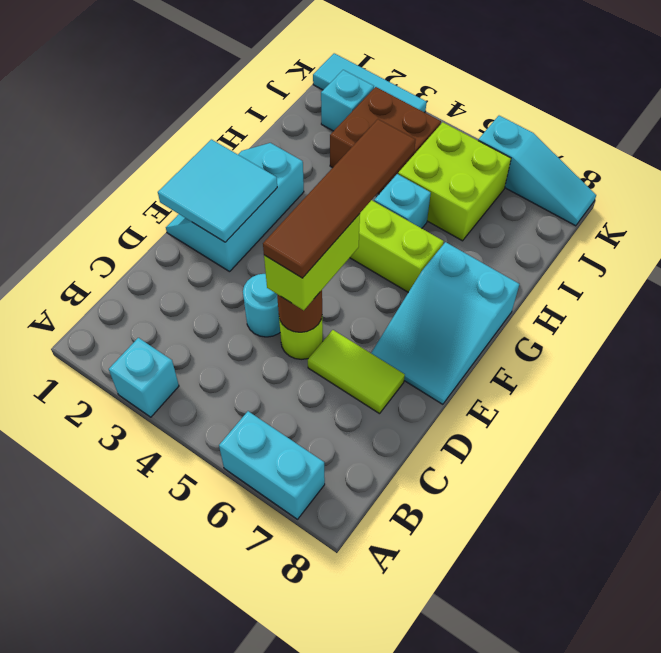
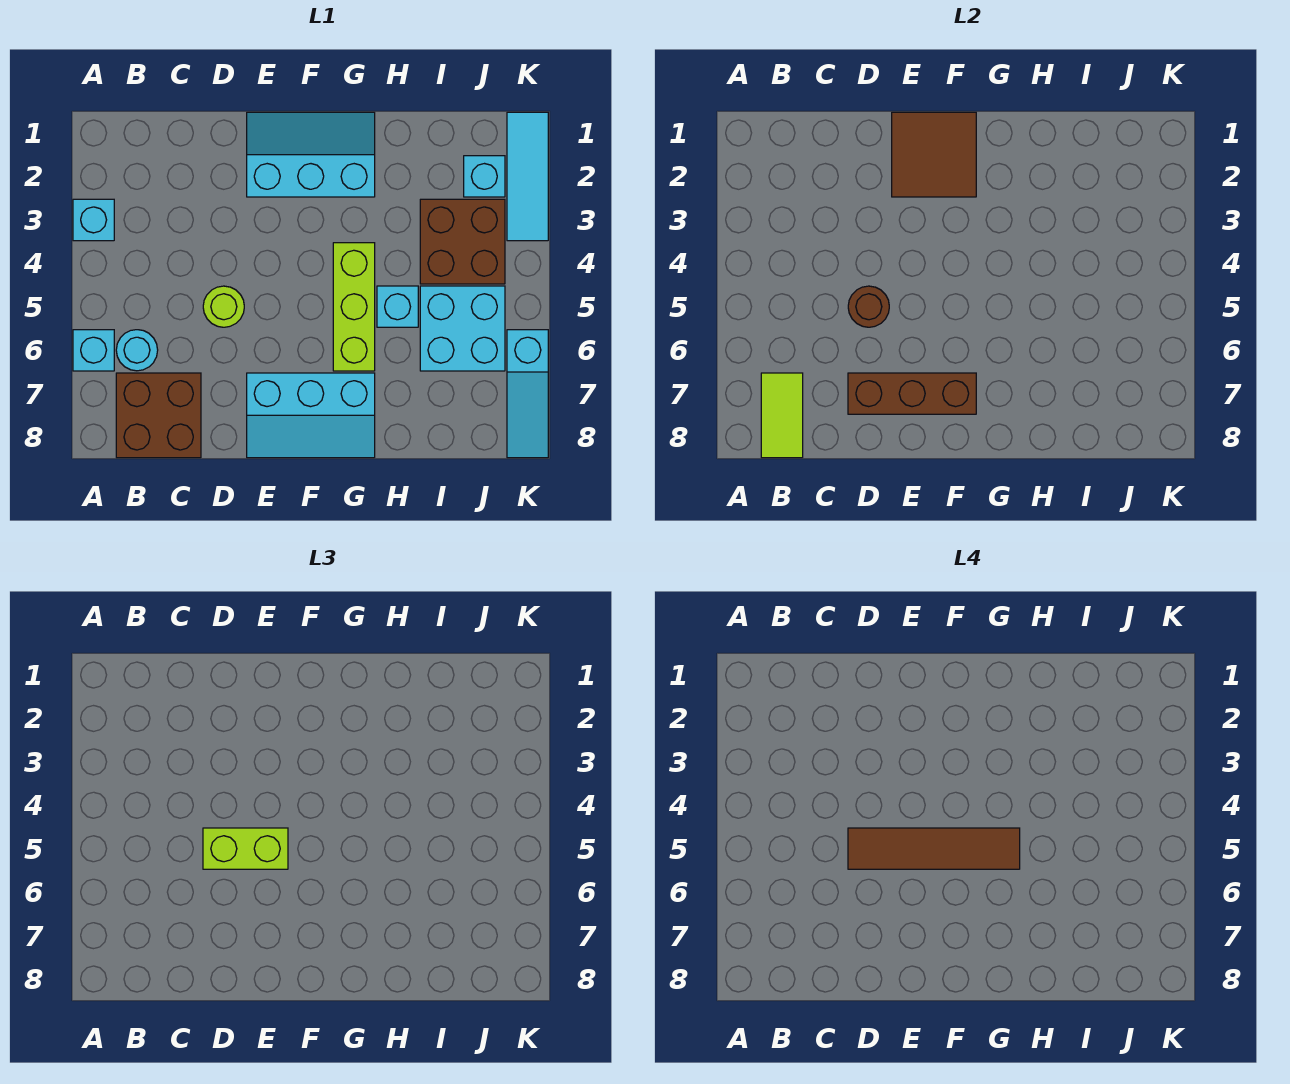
cyan 1x2 brick [219,411,325,519] -> cyan 1x1 brick [73,330,114,371]
none -> brown 2x2 brick [116,373,201,458]
cyan 1x1 round brick [243,274,280,337] -> cyan 1x1 round brick moved to [116,330,158,371]
lime 1x2 tile [308,330,405,414] -> lime 1x2 tile moved to [761,373,803,458]
none -> brown 1x3 brick [848,373,976,414]
cyan 2x2 tile [158,139,277,242] -> brown 2x2 tile [892,112,976,197]
cyan 2x3 slope [371,242,519,404] -> cyan 2x3 slope turned to [247,373,375,458]
lime 2x2 brick [398,122,511,241] -> cyan 2x2 brick [420,286,505,371]

